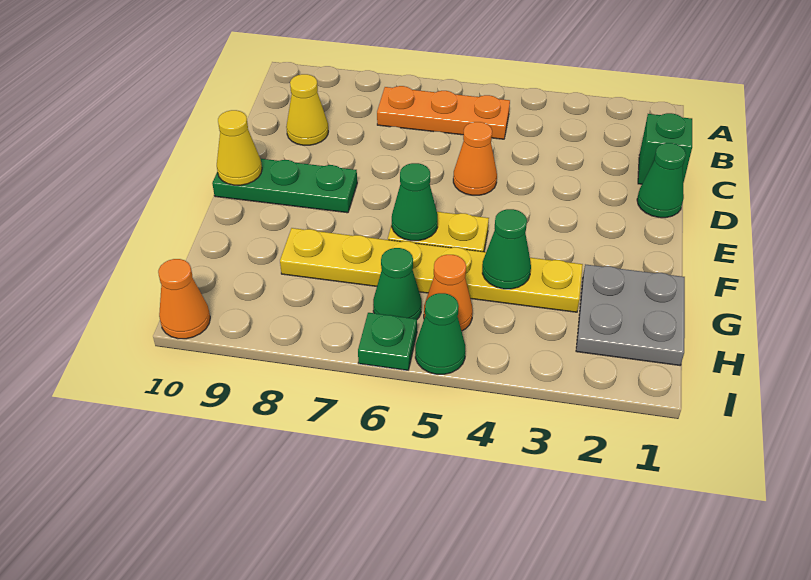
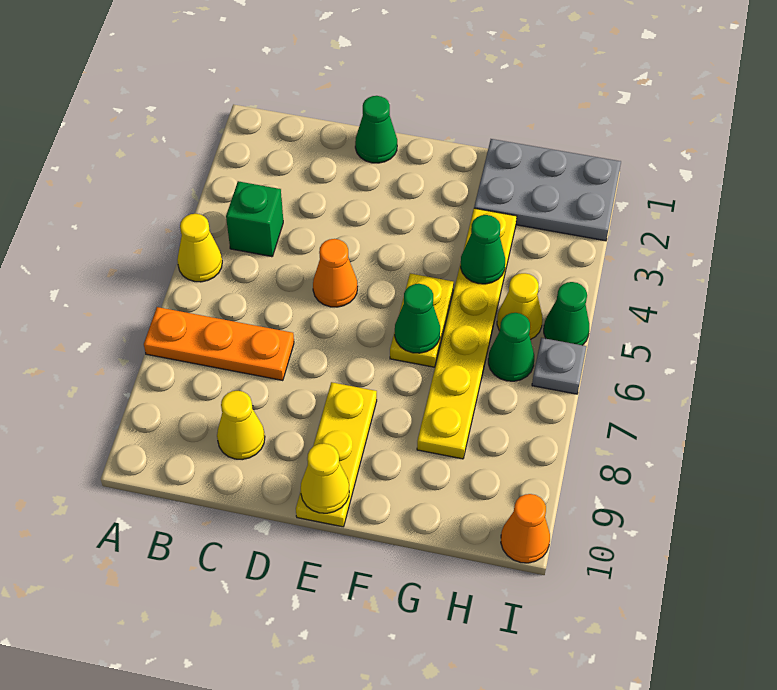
none -> yellow 1x1 cone [177,214,222,282]
orange 1x3 plate [377,86,510,139] -> orange 1x3 plate turned to [144,307,294,381]
green 1x1 brick [638,113,692,184] -> green 1x1 brick moved to [226,181,283,257]
green 1x3 plate [212,159,357,213] -> yellow 1x3 plate [296,382,377,527]
grey 2x2 plate [576,264,685,365] -> grey 2x3 plate [474,139,621,241]
orange 1x1 cone [424,255,473,331] -> yellow 1x1 cone [497,273,542,339]
green 1x1 plate [358,313,417,370] -> grey 1x1 plate [532,338,586,394]

